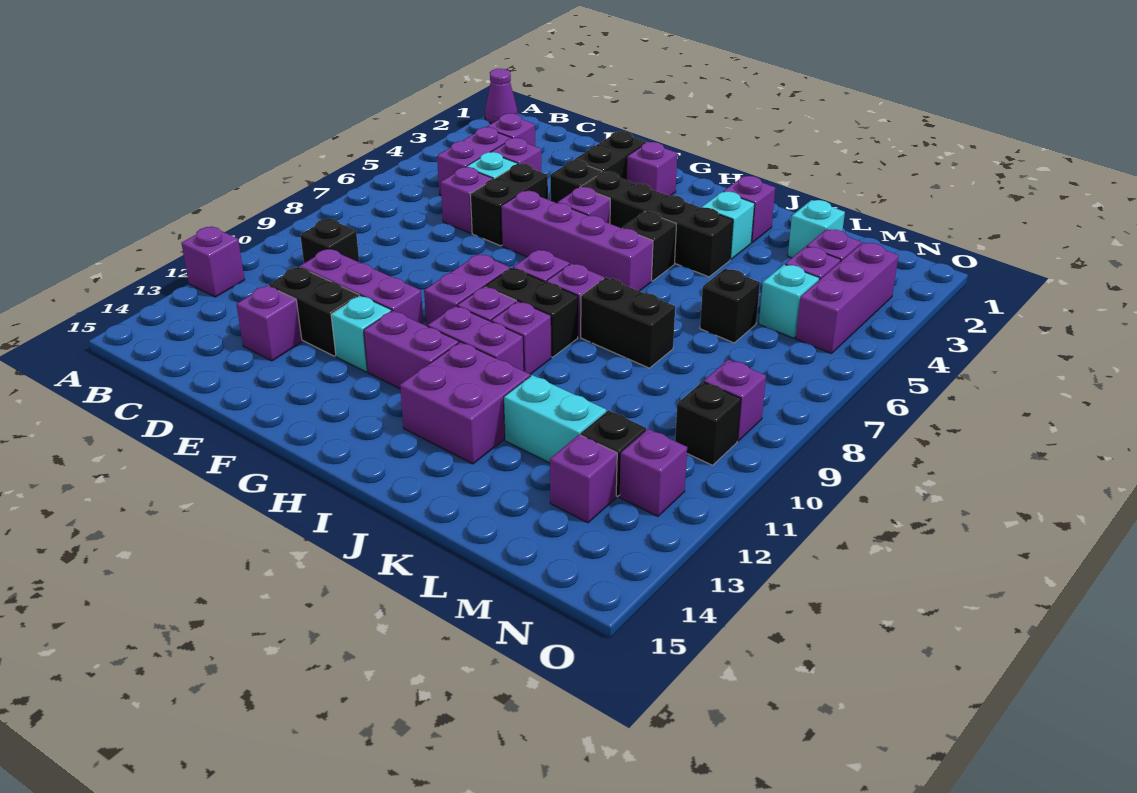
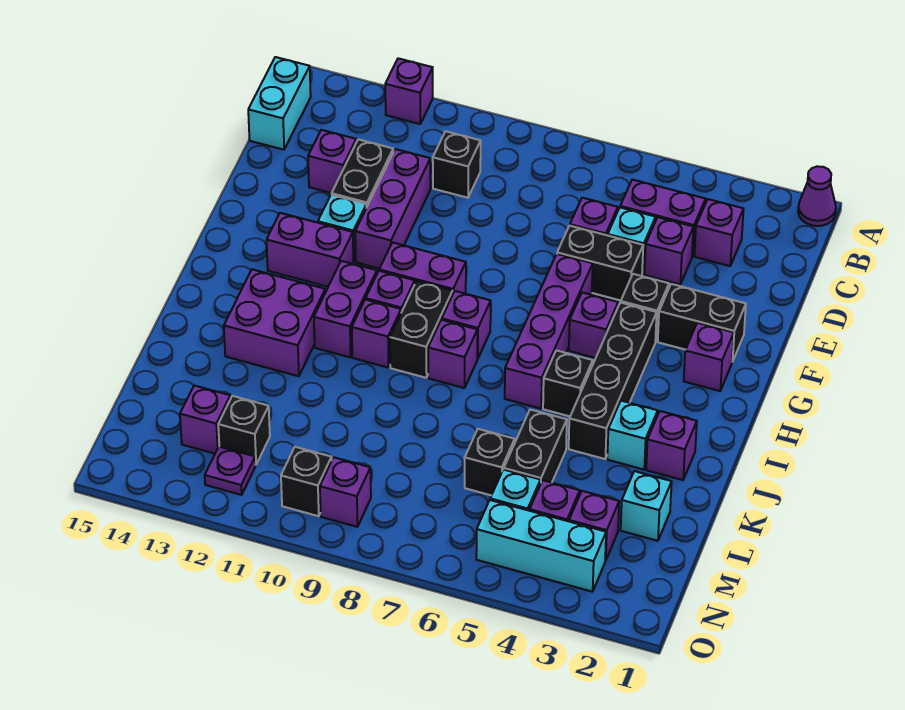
purple 1x2 brick [364,311,459,389] -> purple 1x2 brick turned to [266,213,353,287]
black 1x2 brick [581,277,675,368] -> black 1x2 brick moved to [504,409,567,484]
cyan 1x2 brick [504,375,606,463] -> cyan 1x2 brick moved to [248,57,311,150]
purple 1x3 brick [796,242,899,354] -> cyan 1x3 brick [476,500,606,592]
purple 1x1 brick [620,429,687,516] -> purple 1x1 plate [205,447,256,495]

